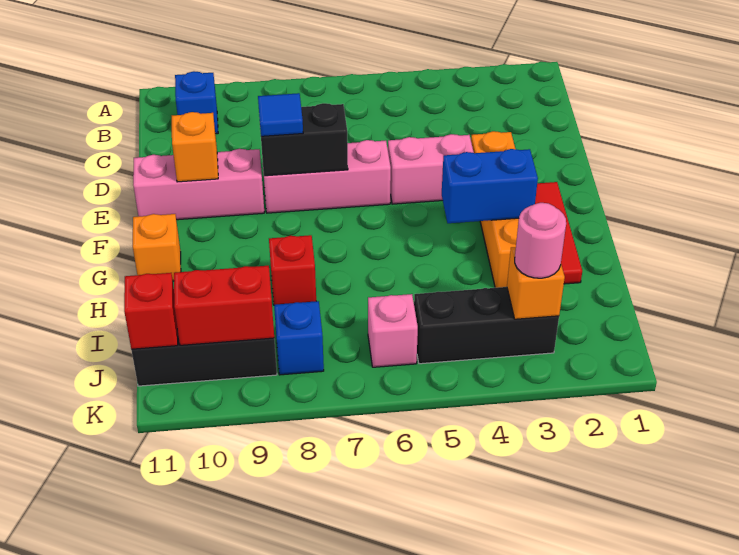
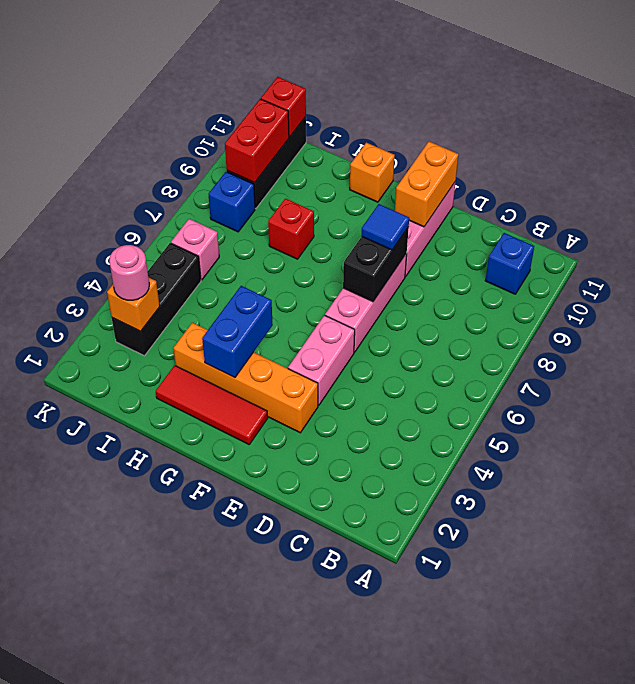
orange 1x1 brick [172,112,218,182] -> orange 1x2 brick [395,142,458,227]

